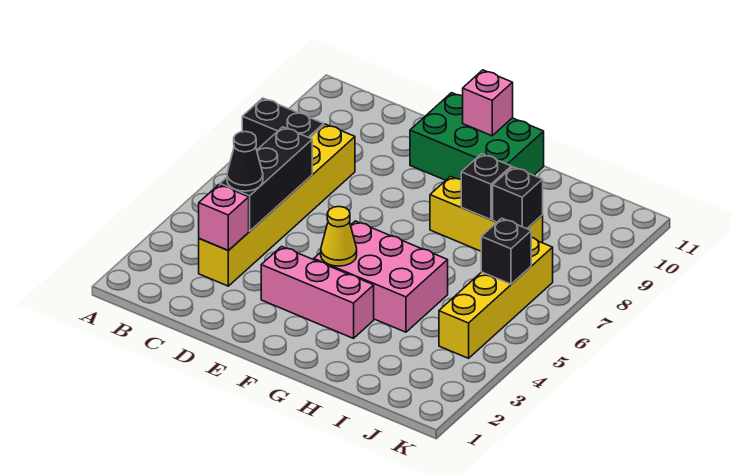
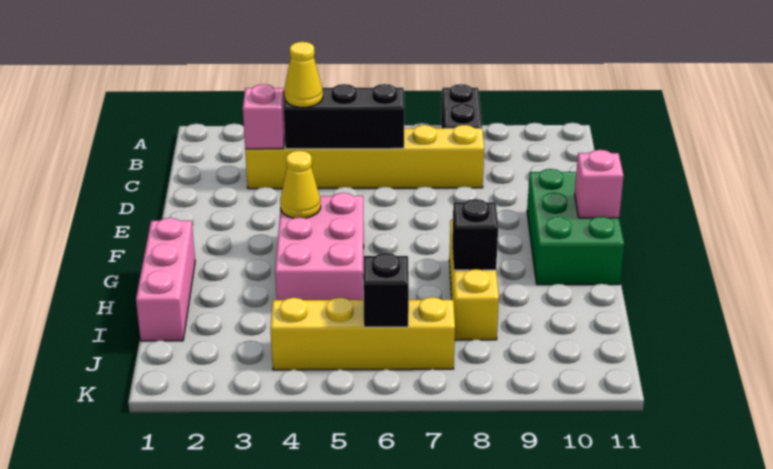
black 1x1 cone [227,132,263,191] -> yellow 1x1 cone [284,42,323,107]
pink 1x3 brick [261,246,374,338] -> pink 1x3 brick moved to [136,218,195,341]
black 1x1 brick [493,167,543,229] -> none

